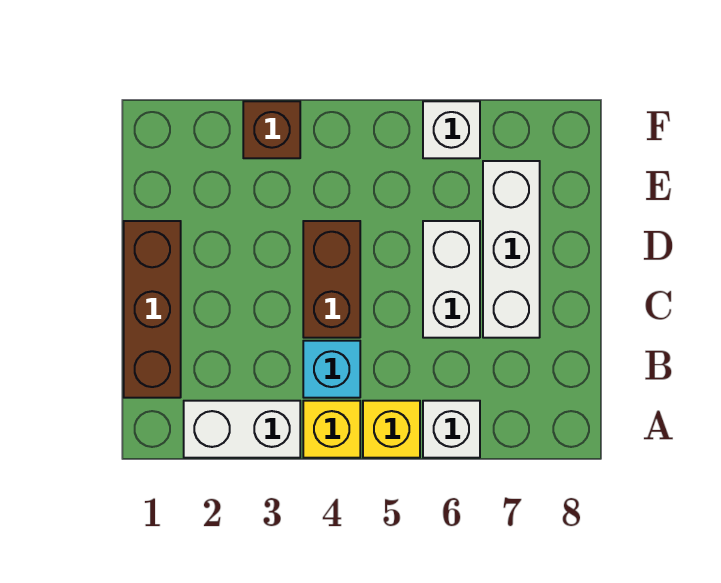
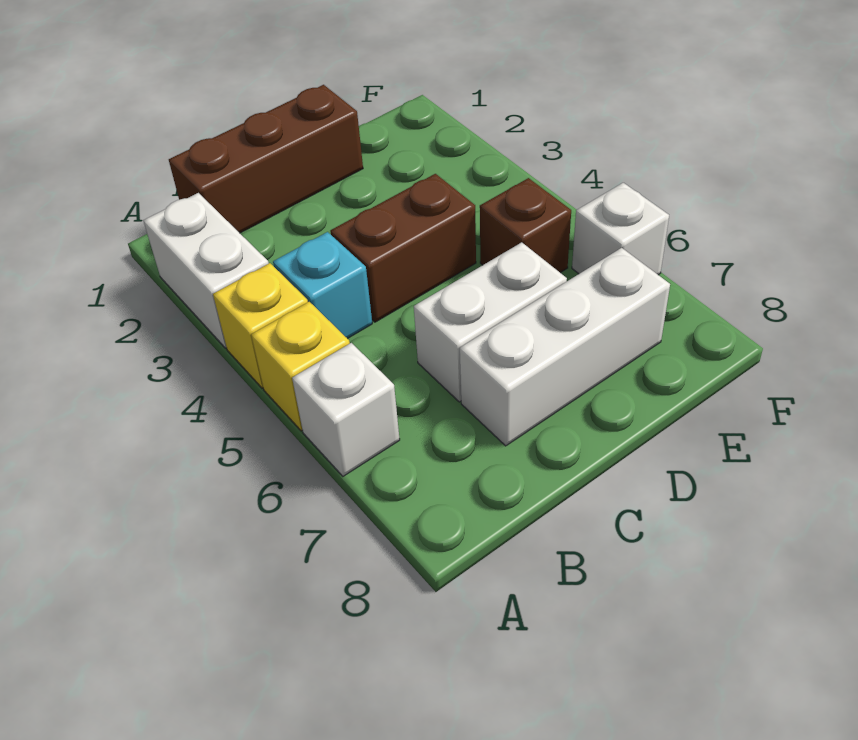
brown 1x1 brick [243,101,300,158] -> brown 1x1 brick moved to [480,178,571,273]

